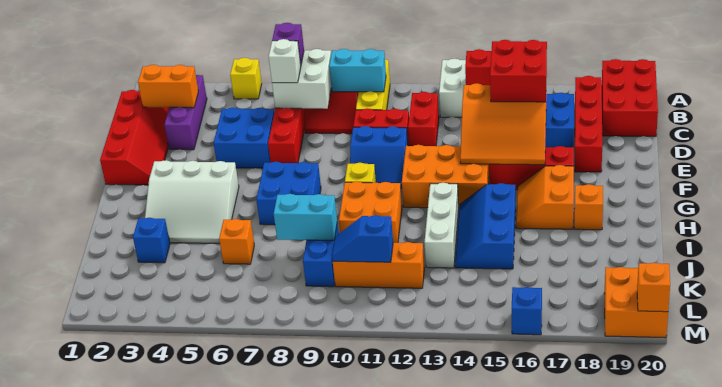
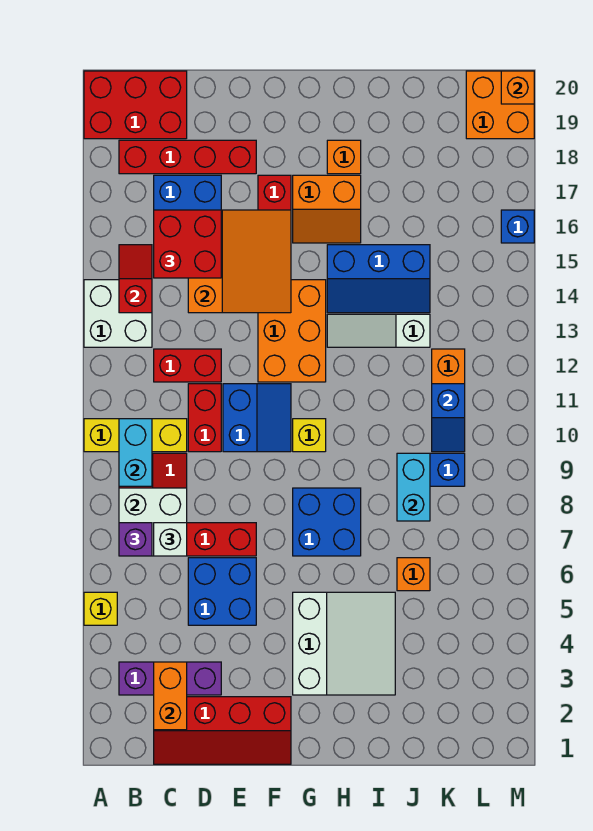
red 2x4 slope [100,90,169,185] -> red 2x4 slope turned to [154,697,291,764]
orange 2x2 brick [339,181,402,243] -> none
white 1x3 brick [424,183,459,268] -> white 1x3 slope [327,314,430,347]
blue 1x1 brick [133,218,170,263] -> none

